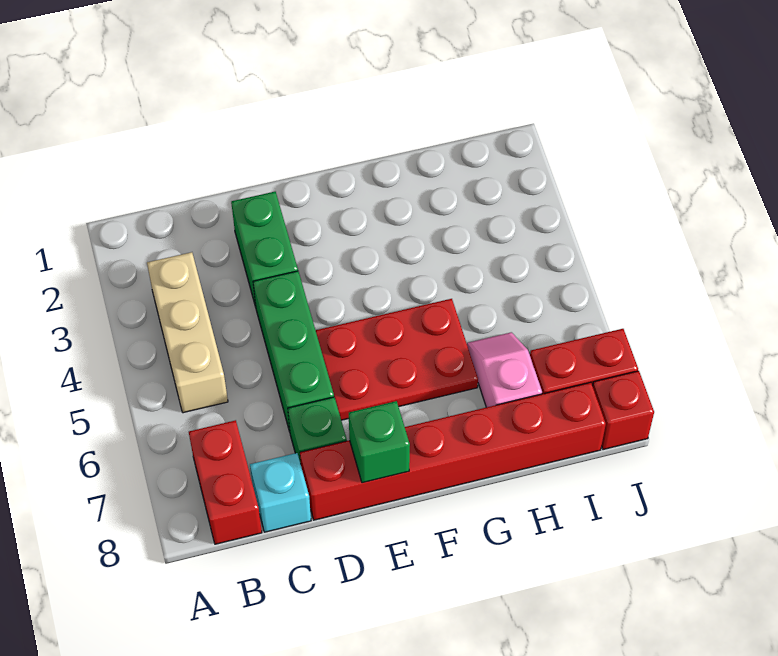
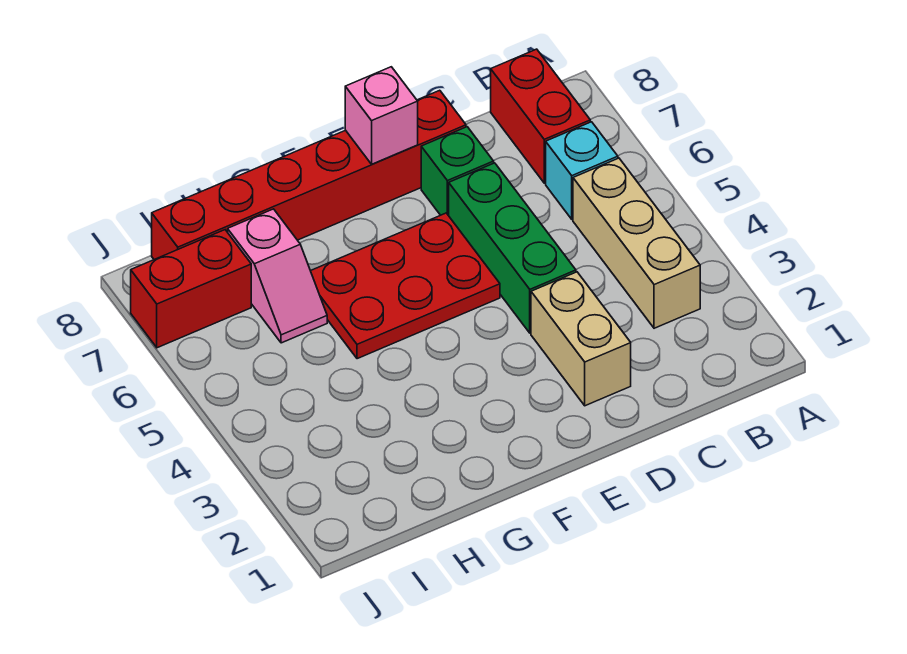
cyan 1x1 brick [250,453,311,532] -> cyan 1x1 brick moved to [546,122,618,219]
green 1x2 brick [231,192,298,307] -> tan 1x2 brick [531,272,631,406]
green 1x1 brick [349,401,410,483] -> pink 1x1 brick [345,67,418,164]
red 1x1 brick [593,371,654,450] -> none

